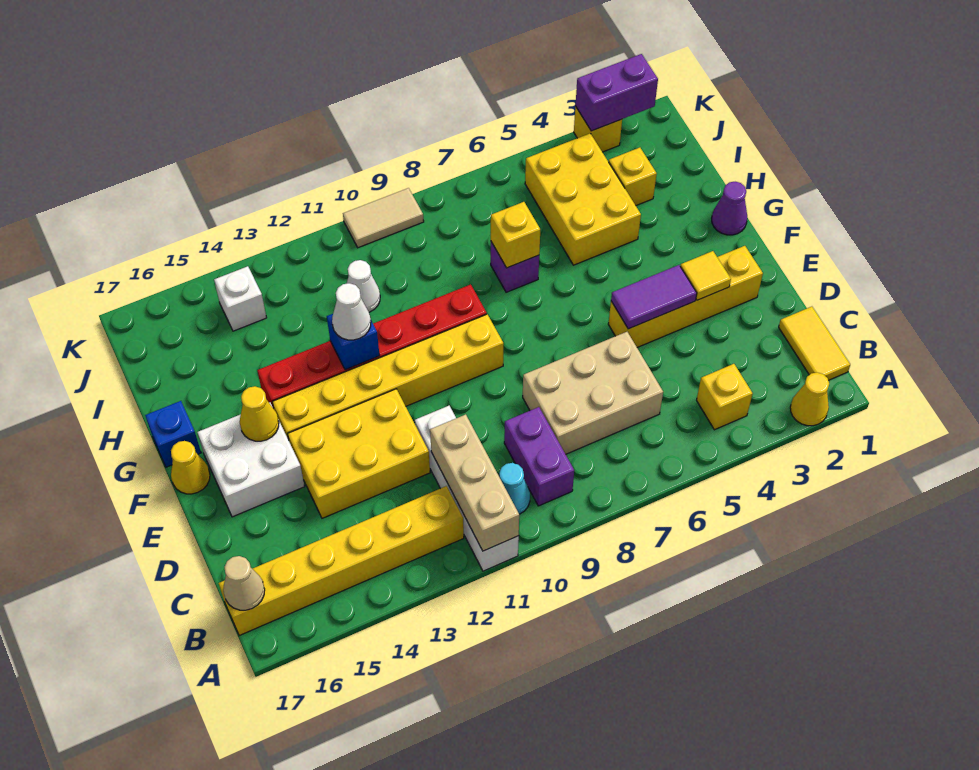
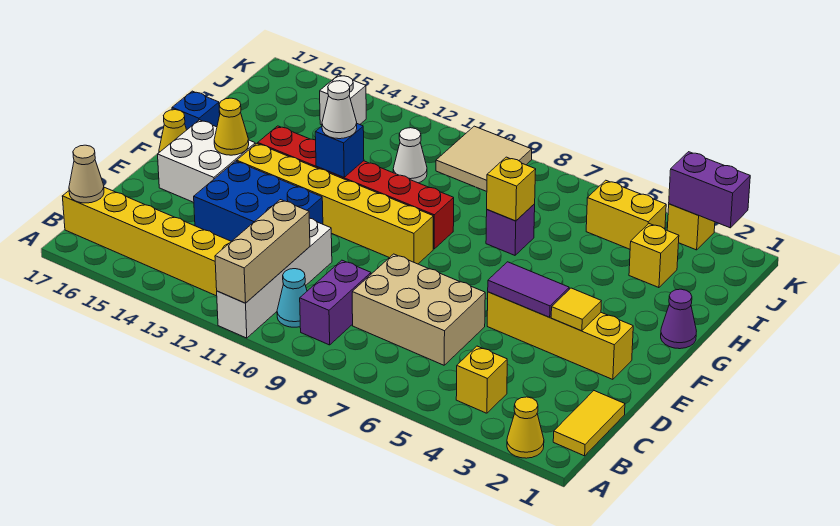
yellow 2x3 brick [288,389,430,518] -> blue 2x3 brick [194,161,323,241]
yellow 2x3 brick [525,133,641,265] -> yellow 1x2 brick [586,180,666,249]
tan 1x2 tile [343,188,424,248] -> tan 2x2 tile [436,126,532,191]

